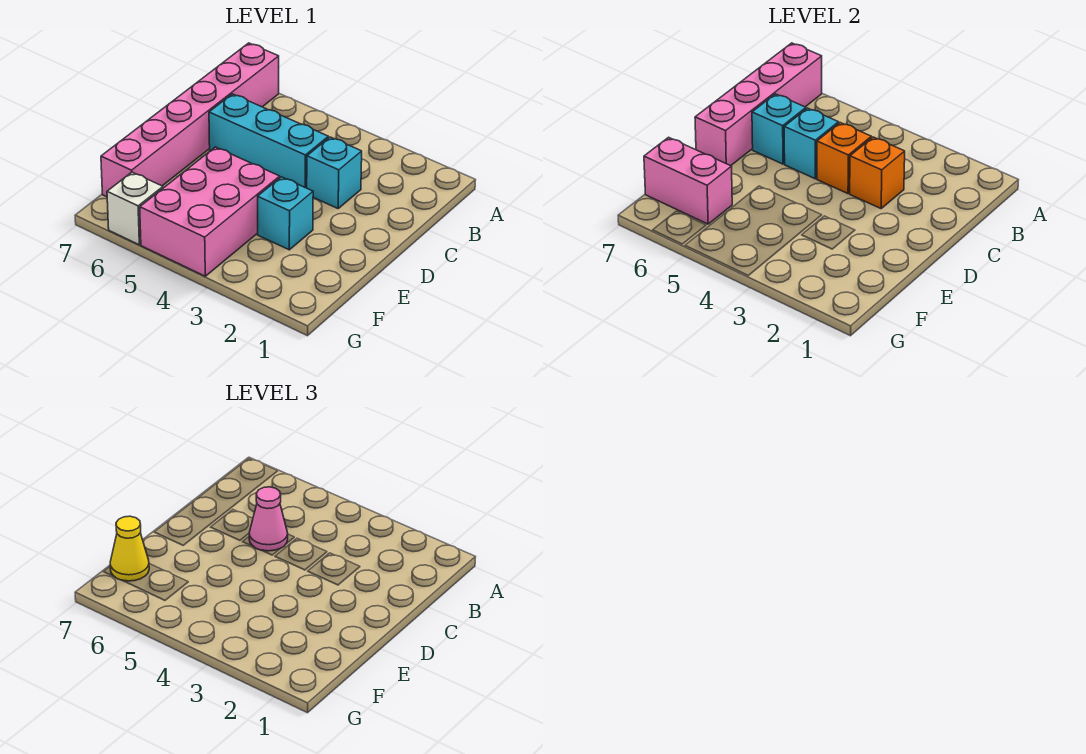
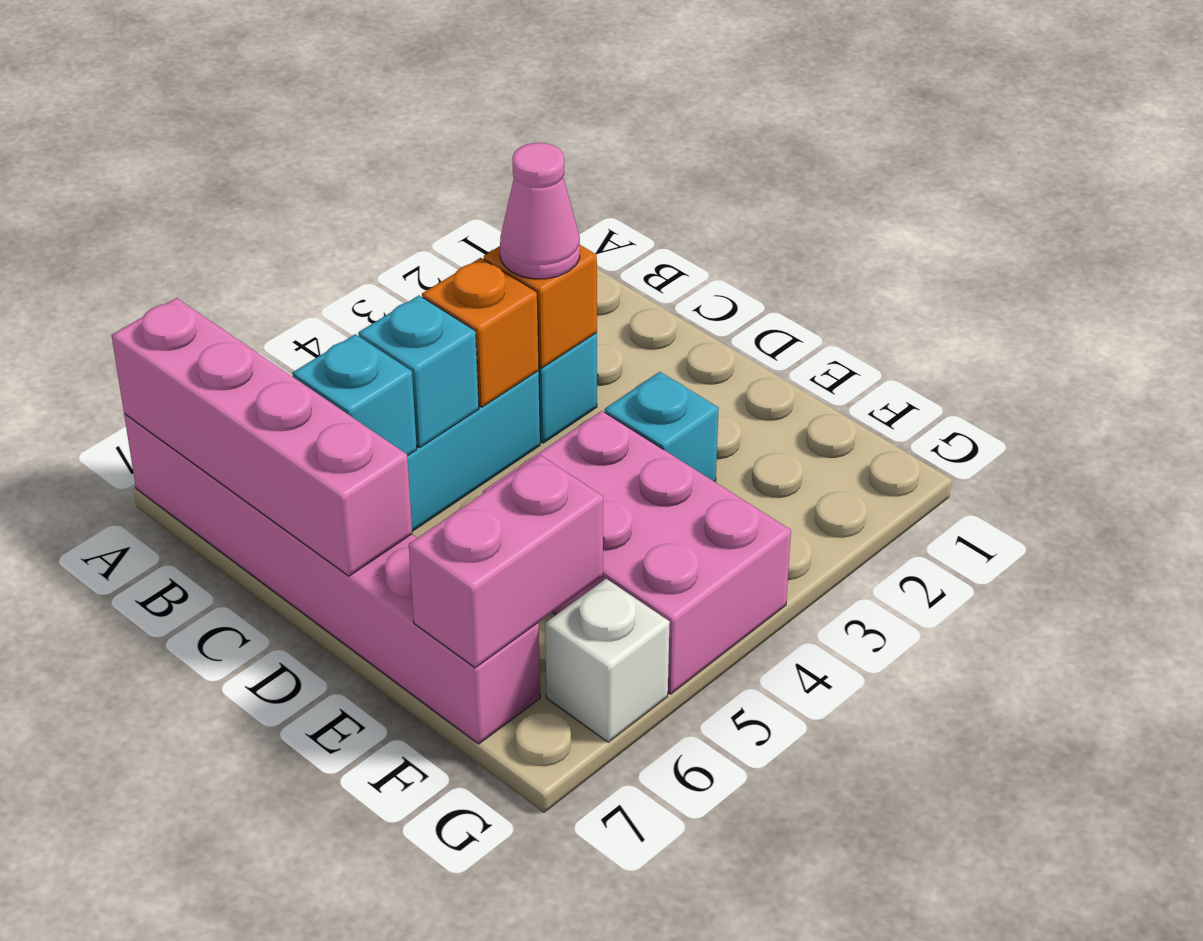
pink 1x1 cone [249,487,288,551] -> pink 1x1 cone moved to [500,143,580,279]
yellow 1x1 cone [110,516,149,581] -> none

